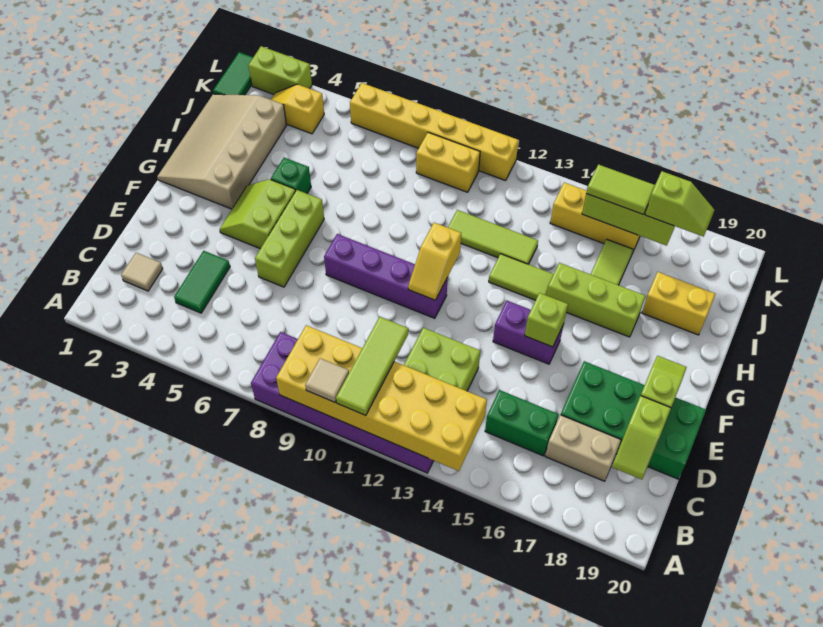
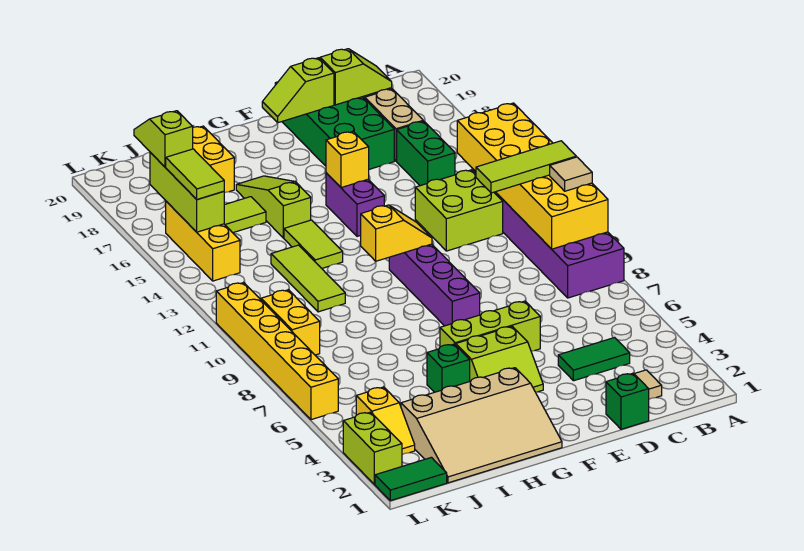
none -> green 1x1 brick [606,373,649,429]
lime 1x1 brick [525,293,568,347] -> yellow 1x1 brick [326,131,369,188]
lime 1x3 brick [546,263,645,337] -> lime 1x3 slope [236,176,311,238]

